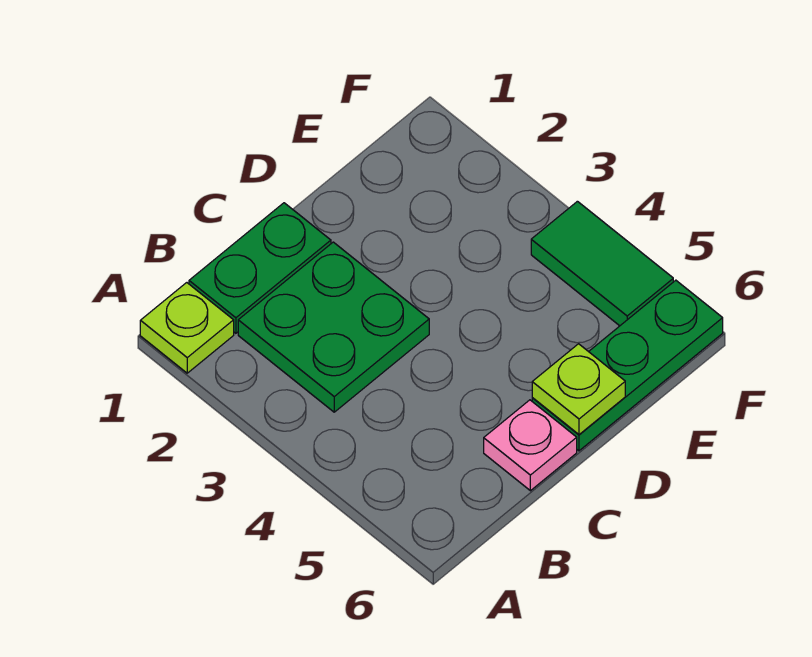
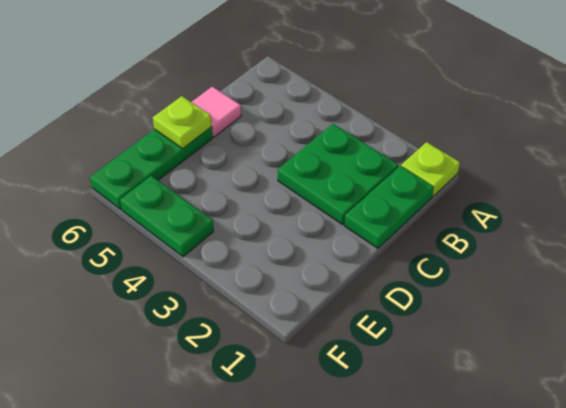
pink 1x1 plate [484,400,577,491] -> pink 1x1 tile [192,87,241,137]
green 1x2 tile [531,201,673,326] -> green 1x2 plate [120,176,214,257]

